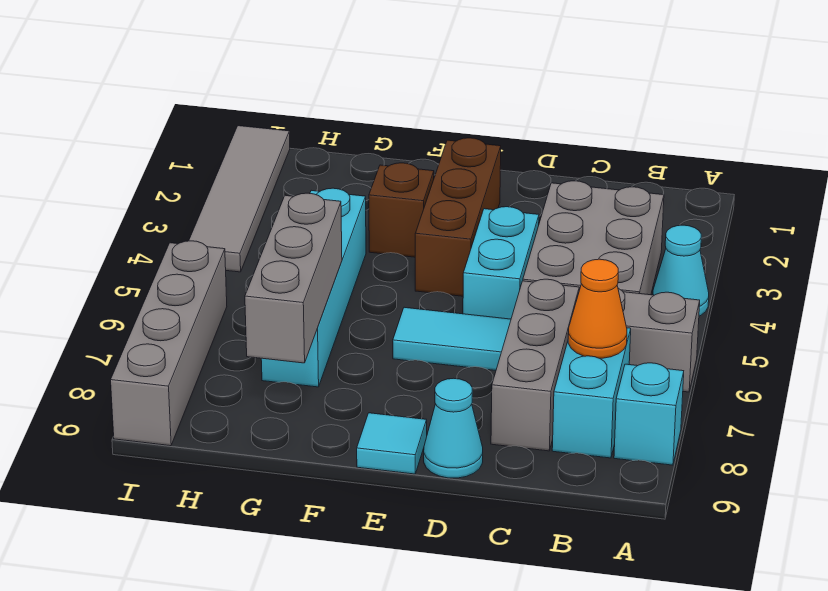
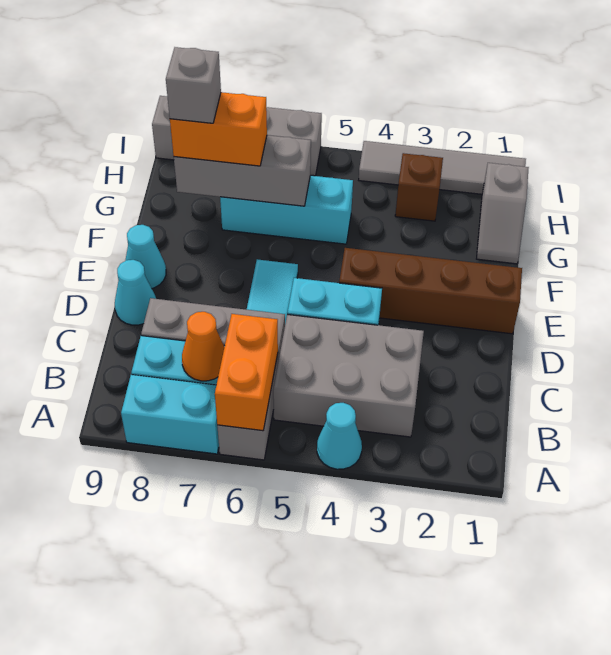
none -> orange 1x2 brick [215,314,278,431]
cyan 1x1 brick [614,363,684,465] -> cyan 1x2 brick [121,375,219,454]
brown 1x3 brick [415,138,501,296] -> brown 1x4 brick [339,248,522,334]
cyan 1x1 tile [357,413,427,474] -> cyan 1x1 cone [125,225,166,288]
brown 1x1 brick [369,163,434,257] -> brown 1x1 brick moved to [395,153,443,221]
none -> grey 1x2 slope [477,163,529,264]
cyan 1x4 brick [261,188,366,387] -> cyan 1x3 brick [220,175,353,244]
none -> orange 1x2 brick [170,92,267,166]
none -> grey 1x1 brick [166,47,221,123]

